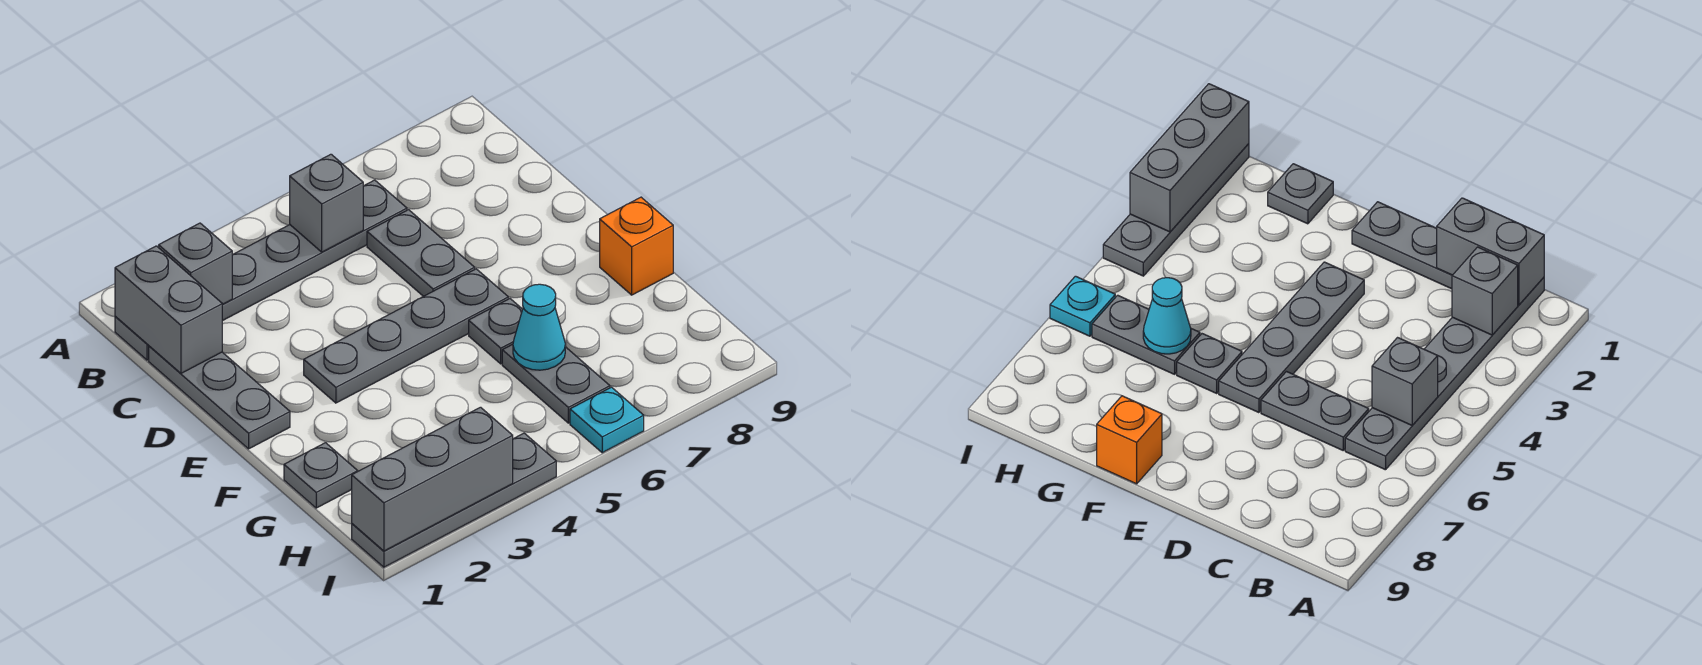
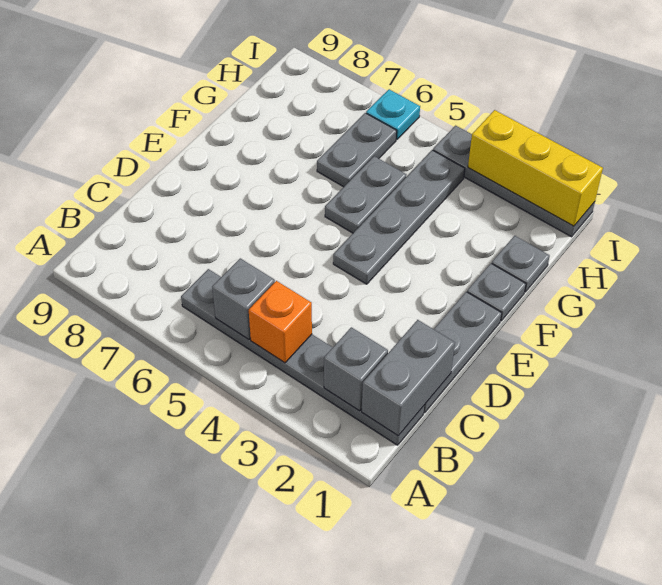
grey 1x2 plate [367,210,475,296] -> grey 1x2 plate moved to [325,156,406,233]
grey 1x4 plate [304,269,508,403] -> grey 1x4 plate turned to [333,150,465,284]
grey 1x1 plate [469,299,523,364] -> grey 1x1 plate moved to [467,263,526,321]
orange 1x1 brick [600,197,673,295] -> orange 1x1 brick moved to [249,281,312,363]
cyan 1x1 cone [513,284,565,370] -> none
grey 1x3 brick [352,407,513,551] -> yellow 1x3 brick [468,110,603,226]

